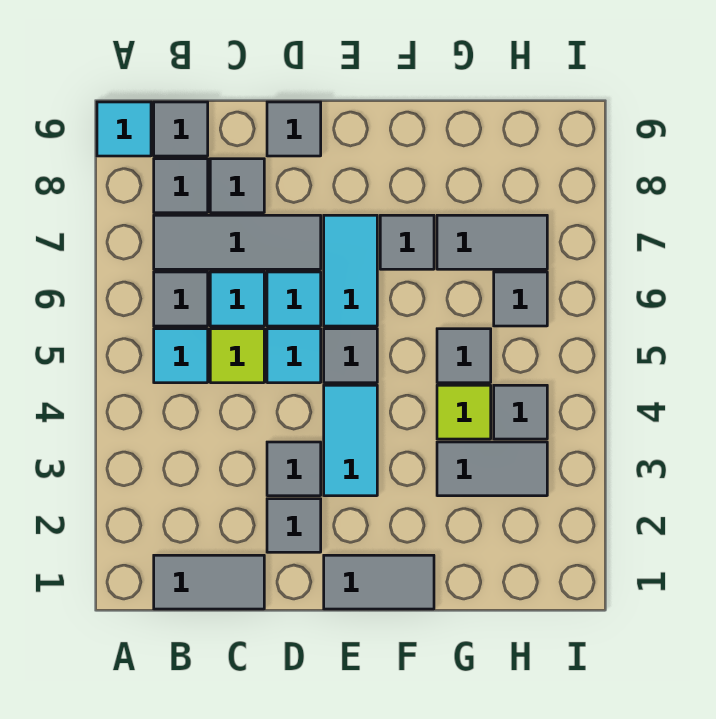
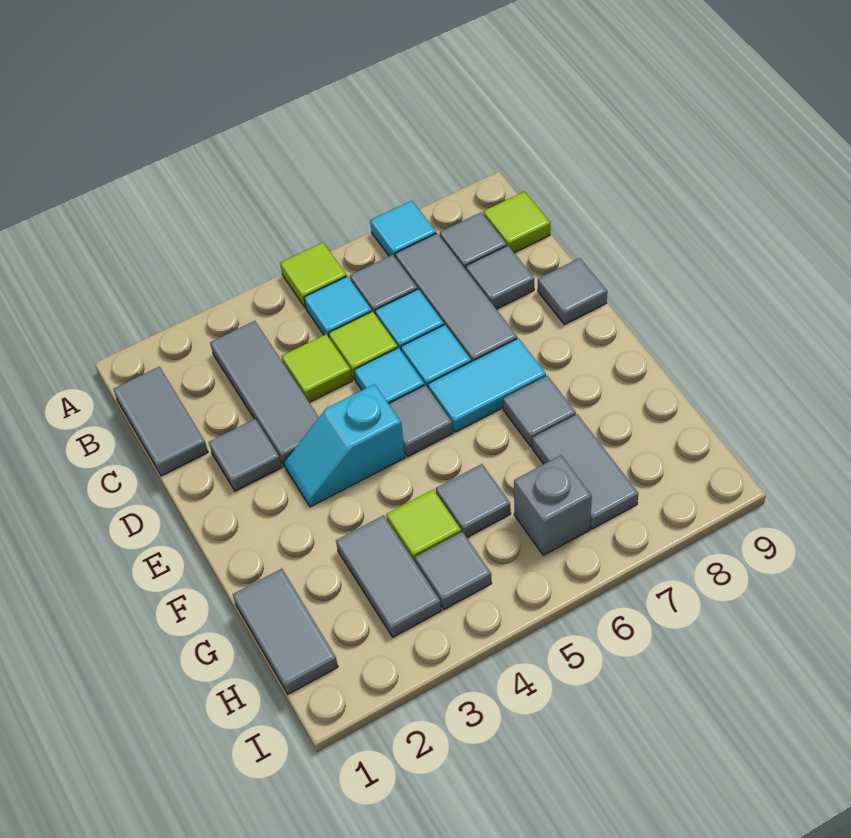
none -> lime 1x1 tile [280,242,347,308]
cyan 1x1 tile [97,102,151,156] -> cyan 1x1 tile moved to [370,200,436,257]
grey 1x1 tile [154,102,208,156] -> lime 1x1 tile [483,192,550,253]
none -> lime 1x1 tile [282,334,352,402]
grey 1x1 tile [267,442,321,496] -> grey 1x3 tile [210,321,319,466]
grey 1x2 tile [324,555,434,609] -> grey 1x2 tile moved to [233,569,338,694]
cyan 1x2 tile [324,385,377,496] -> cyan 1x2 slope [284,384,405,507]
grey 1x1 tile [494,272,547,326] -> grey 1x1 brick [514,455,592,555]

